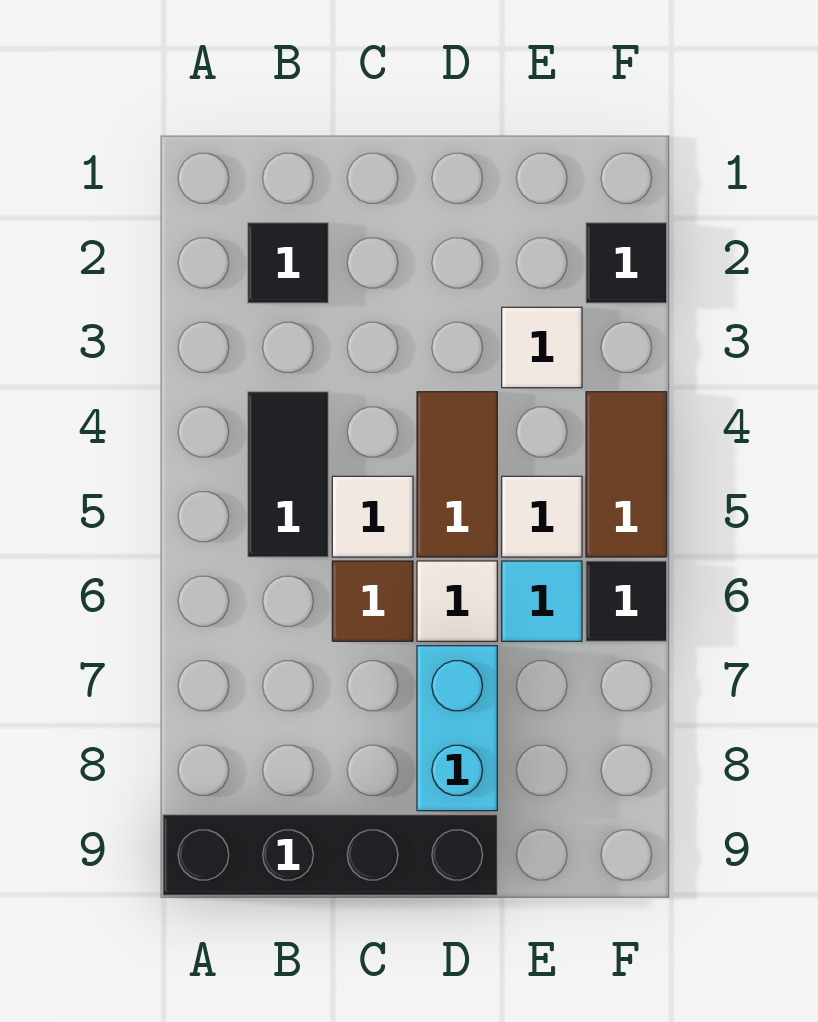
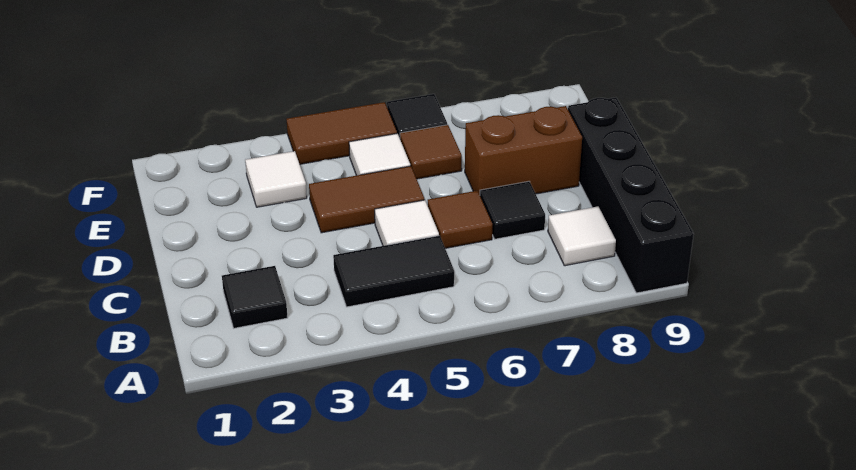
white 1x1 tile [417,561,497,641] -> white 1x1 tile moved to [548,206,616,266]
cyan 1x2 brick [417,646,497,811] -> brown 1x2 brick [465,106,582,195]
cyan 1x1 tile [502,561,582,641] -> brown 1x1 tile [400,125,462,179]
black 1x1 tile [586,223,667,303] -> black 1x1 tile moved to [480,181,545,239]

